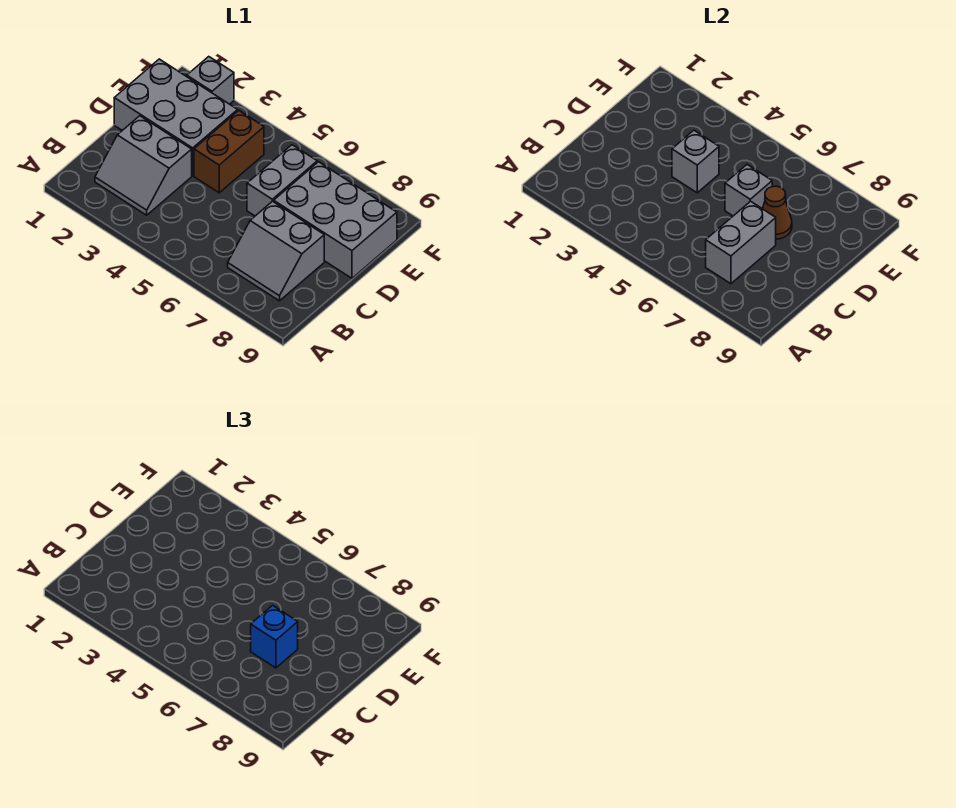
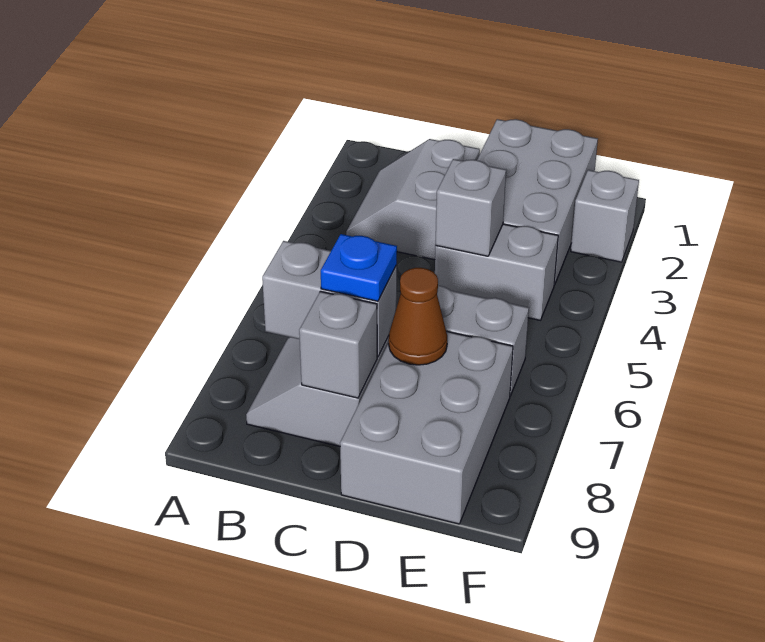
blue 1x1 brick [251,605,298,668] -> blue 1x1 plate [321,234,397,301]
brown 1x2 brick [194,111,264,193] -> grey 1x2 brick [435,224,558,320]
grey 1x1 brick [725,165,772,216] -> grey 1x1 brick moved to [299,291,377,398]

